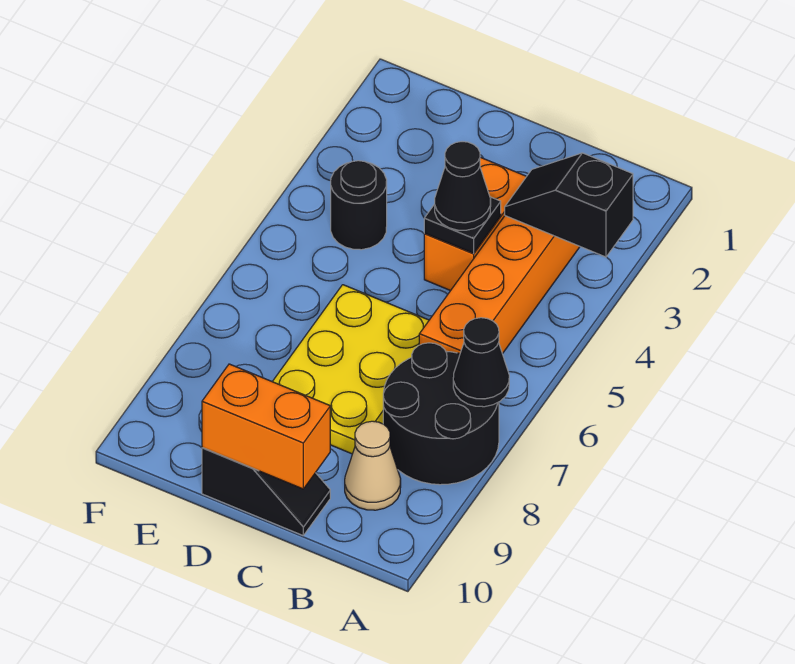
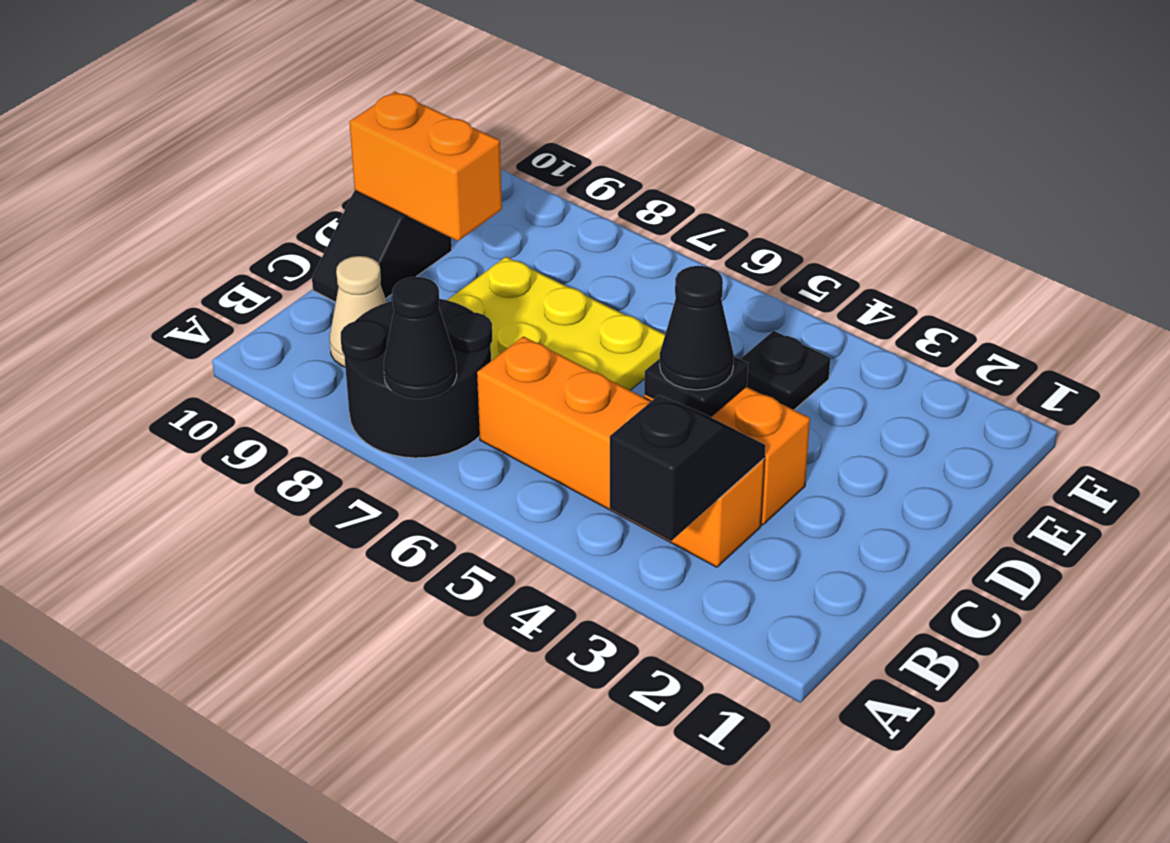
orange 1x2 brick [202,364,330,489] -> orange 1x2 brick turned to [350,92,502,241]
black 1x1 round brick [331,161,387,250] -> black 1x1 plate [741,331,830,410]

